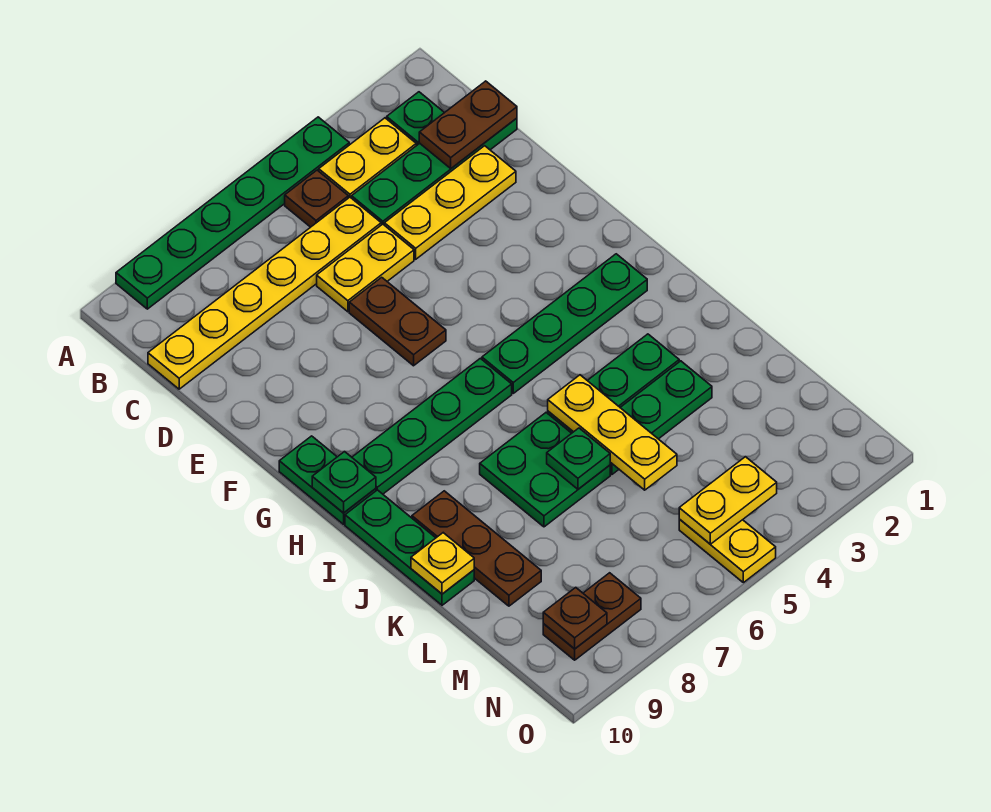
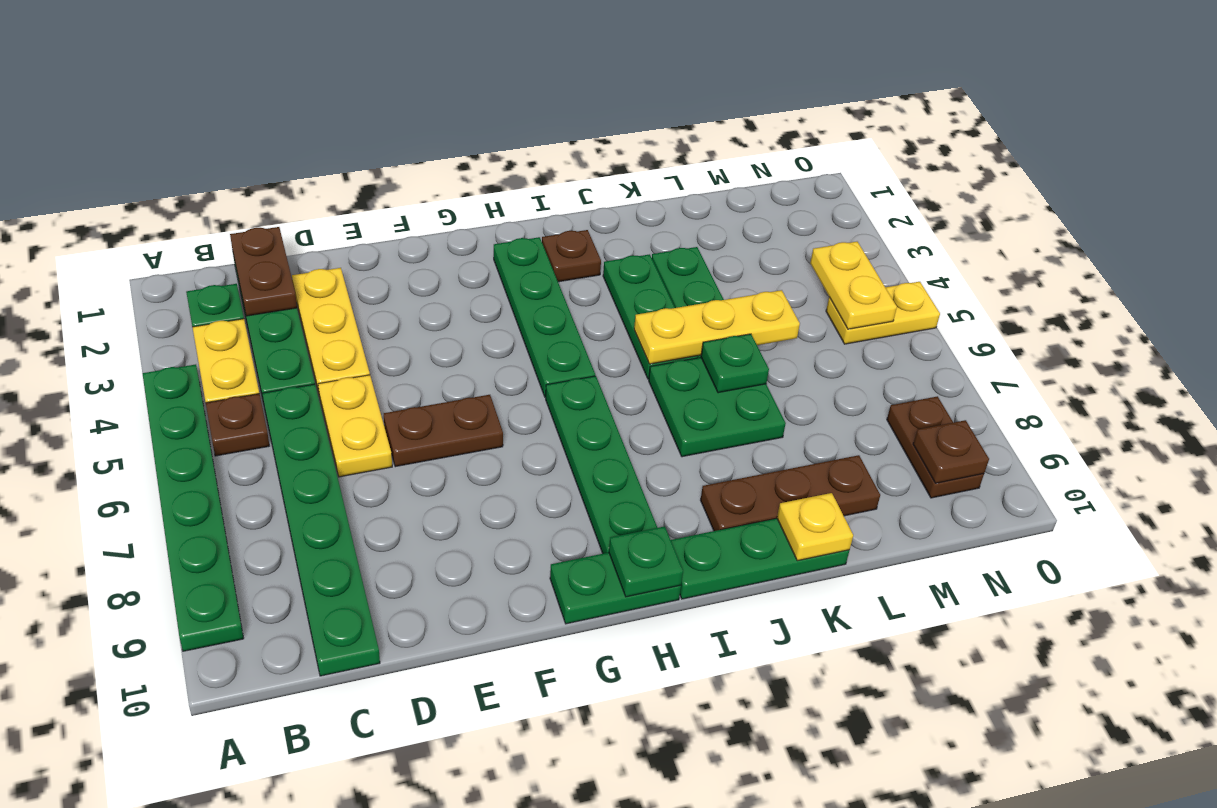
yellow 1x6 plate [148,197,381,389] -> green 1x6 plate [262,384,380,676]
none -> brown 1x1 plate [542,230,601,282]

